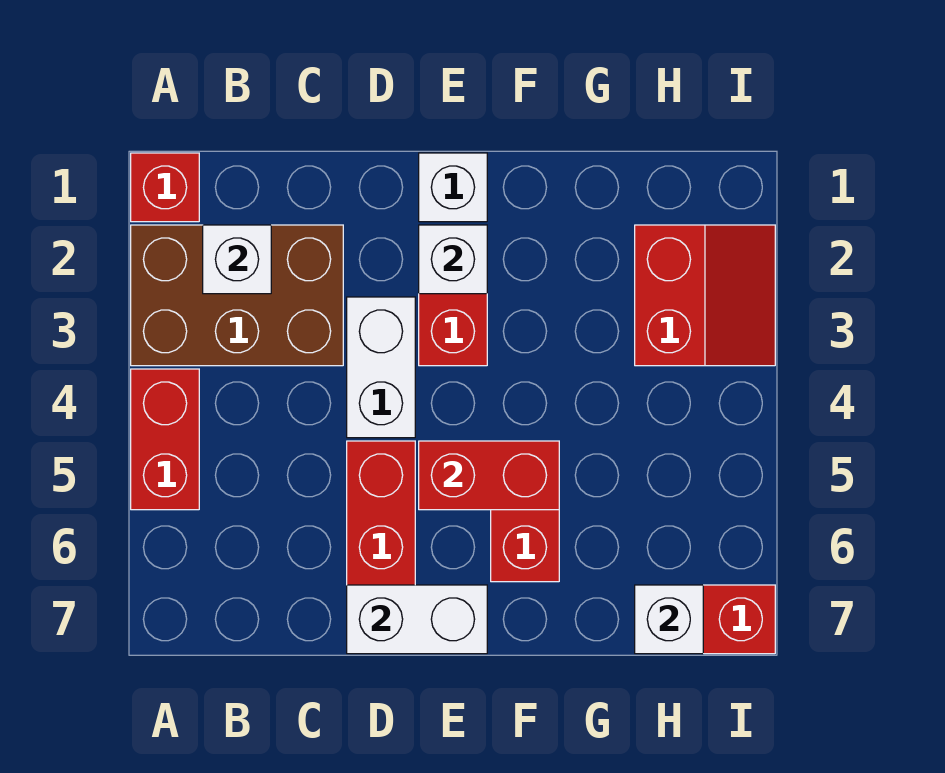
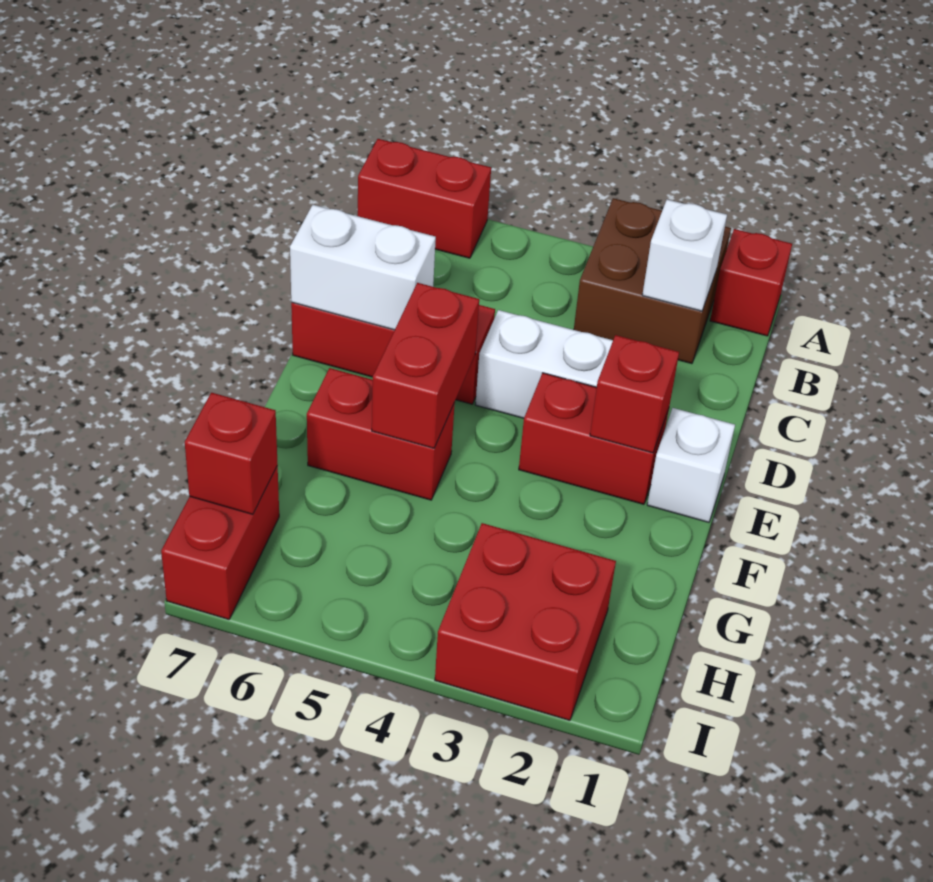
brown 2x3 brick [131,225,343,366] -> brown 2x2 brick [574,198,731,364]
red 1x2 brick [131,369,199,510] -> red 1x2 brick moved to [358,139,491,258]
white 1x2 brick [347,585,487,654] -> white 1x2 brick turned to [290,205,436,330]
white 1x1 brick [419,225,487,294] -> red 1x1 brick [590,335,679,453]
red 2x2 slope [635,225,775,366] -> red 2x2 brick [435,523,616,720]
white 1x1 brick [635,585,703,654] -> red 1x1 brick [185,393,278,514]

